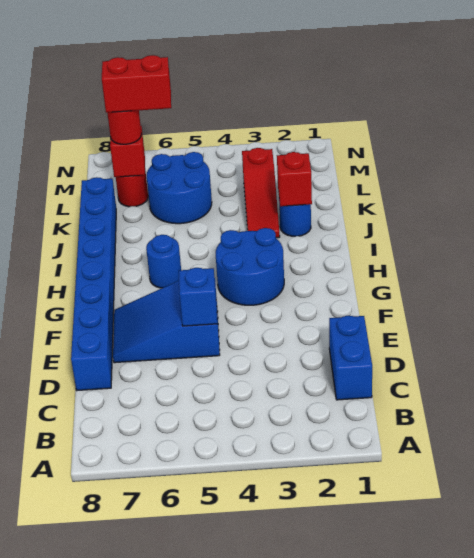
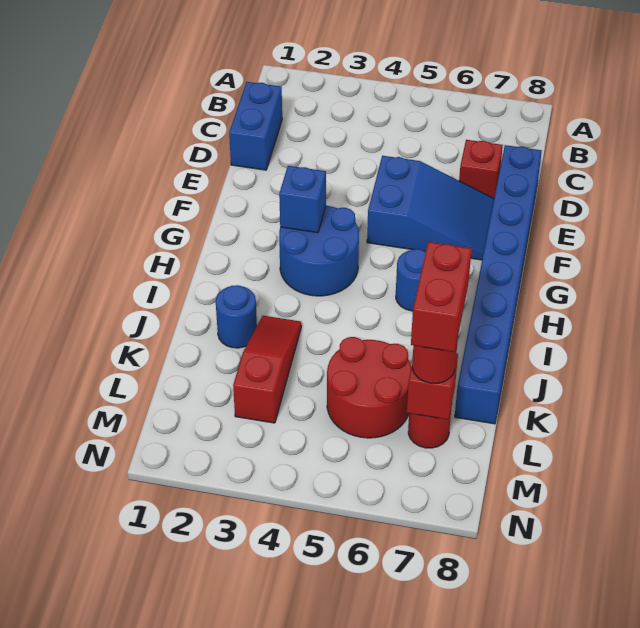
blue 1x1 brick [179,268,217,326] -> blue 1x1 brick moved to [279,166,326,233]
red 1x1 brick [277,152,312,206] -> red 1x1 brick moved to [459,140,503,198]
blue 2x2 round brick [147,152,212,224] -> red 2x2 round brick [327,337,411,438]
red 1x2 brick [102,55,171,113] -> red 1x2 brick turned to [411,242,472,352]

